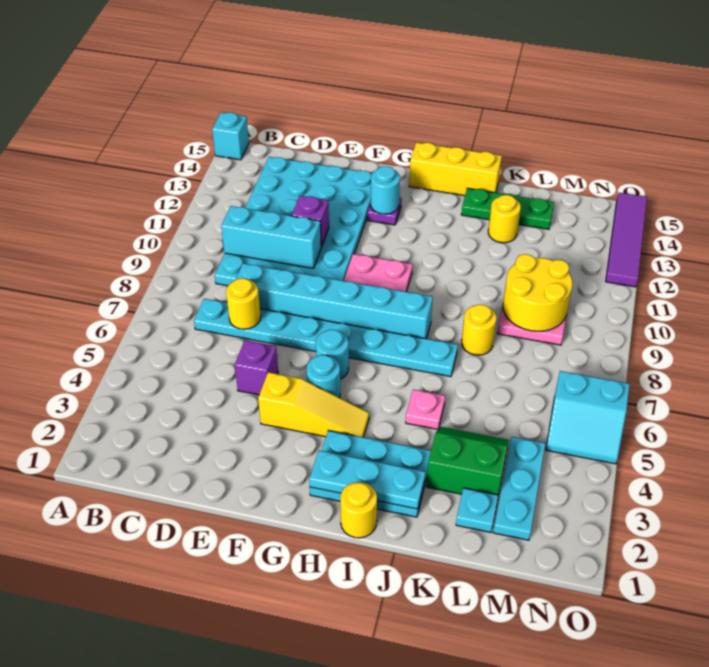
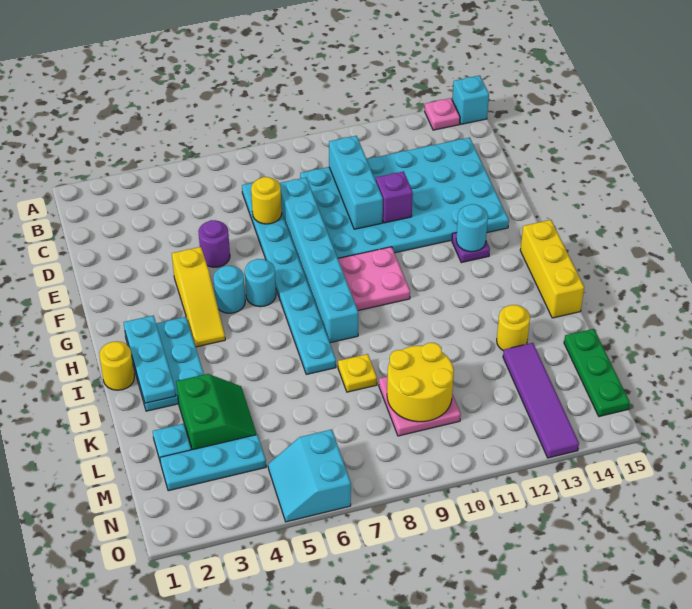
purple 1x1 brick [235,340,278,395] -> purple 1x1 round brick [198,220,230,267]
pink 1x1 plate [406,390,445,429] -> pink 1x1 plate moved to [425,98,460,130]
green 1x3 plate [461,188,554,229] -> green 1x3 plate moved to [564,329,630,417]
yellow 1x1 round brick [462,305,496,355] -> yellow 1x1 plate [338,354,377,392]
purple 1x4 tile [606,193,647,287] -> purple 1x4 tile turned to [503,343,579,458]

